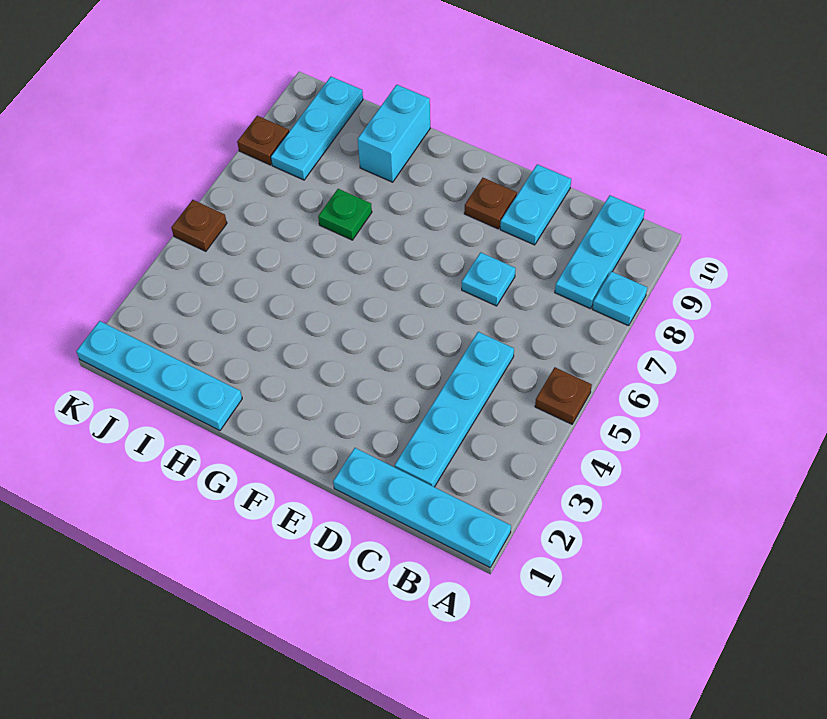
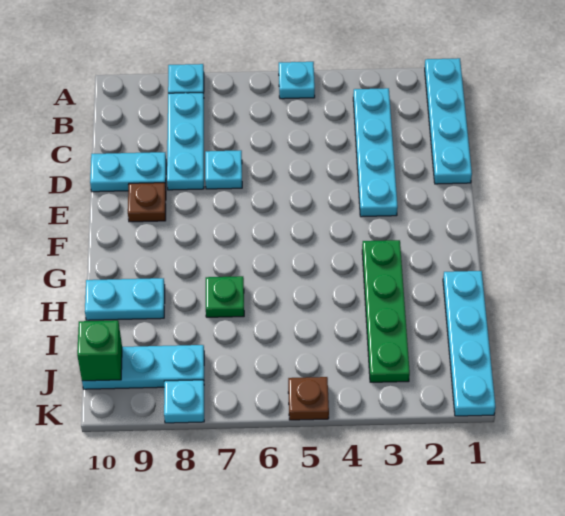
brown 1x1 plate [535,367,592,424] -> cyan 1x1 plate [279,62,315,99]
cyan 1x3 plate [555,196,645,309] -> cyan 1x3 plate turned to [167,93,204,190]
cyan 1x4 plate [394,332,514,487] -> cyan 1x4 plate turned to [353,88,398,217]
none -> green 1x4 plate [362,240,410,382]
cyan 1x2 brick [358,85,430,182] -> cyan 1x2 plate [85,278,165,320]
none -> green 1x1 brick [77,320,122,381]
brown 1x1 plate [237,116,289,165] -> cyan 1x1 plate [164,380,204,423]

